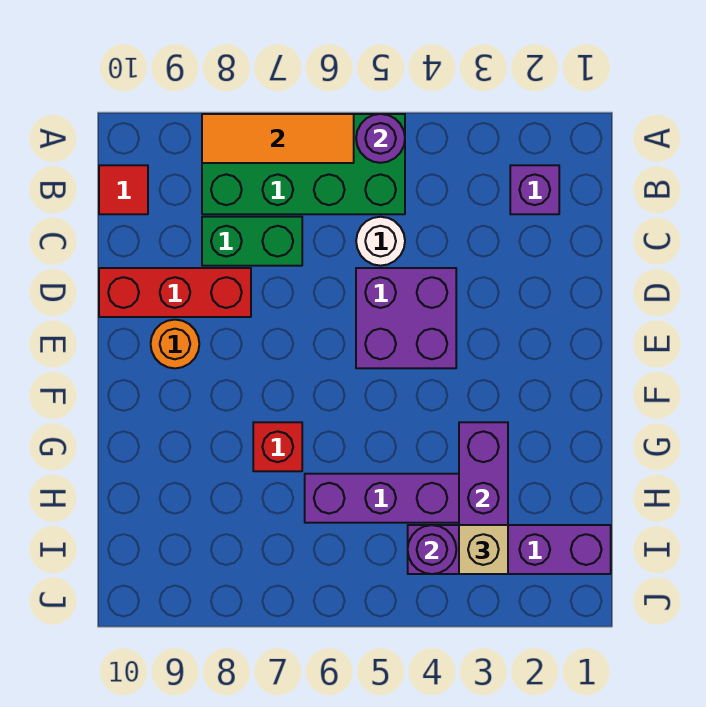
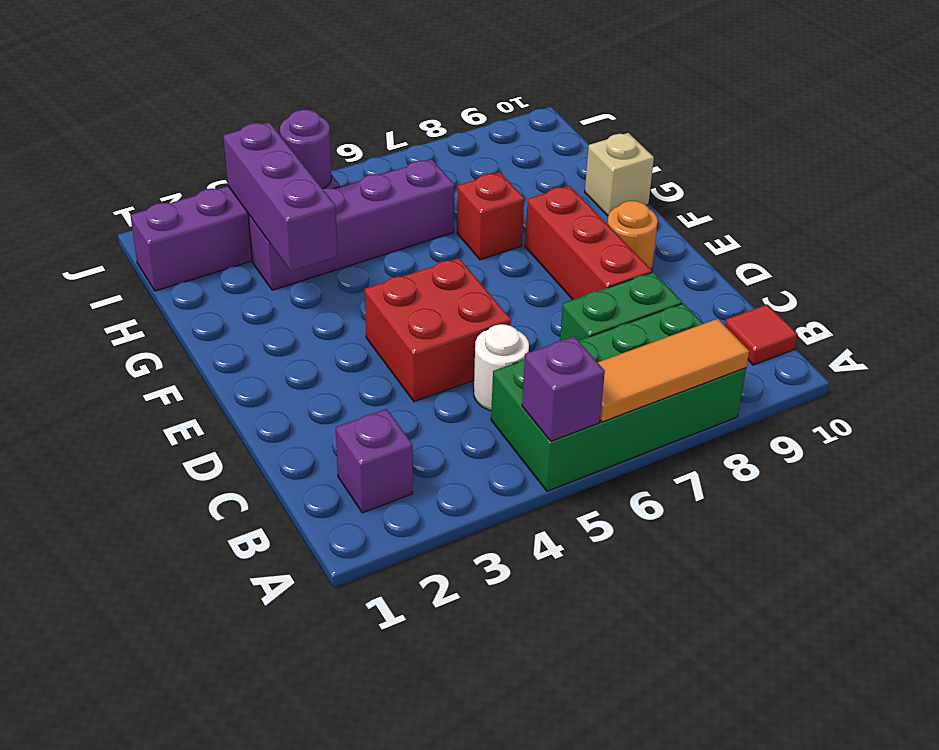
purple 1x1 round brick [356,114,405,163] -> purple 1x1 brick [522,336,605,441]
purple 2x2 brick [356,268,456,368] -> red 2x2 brick [365,258,511,402]
red 1x3 brick [99,268,251,317] -> red 1x3 brick turned to [525,186,652,300]
tan 1x1 brick [459,525,508,574] -> tan 1x1 brick moved to [585,133,654,216]

